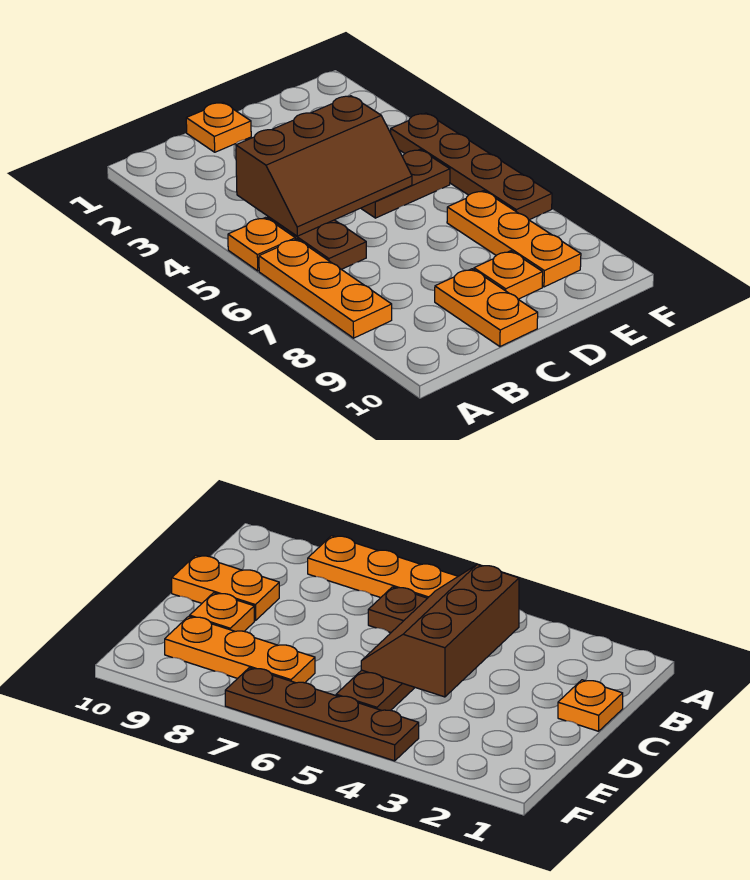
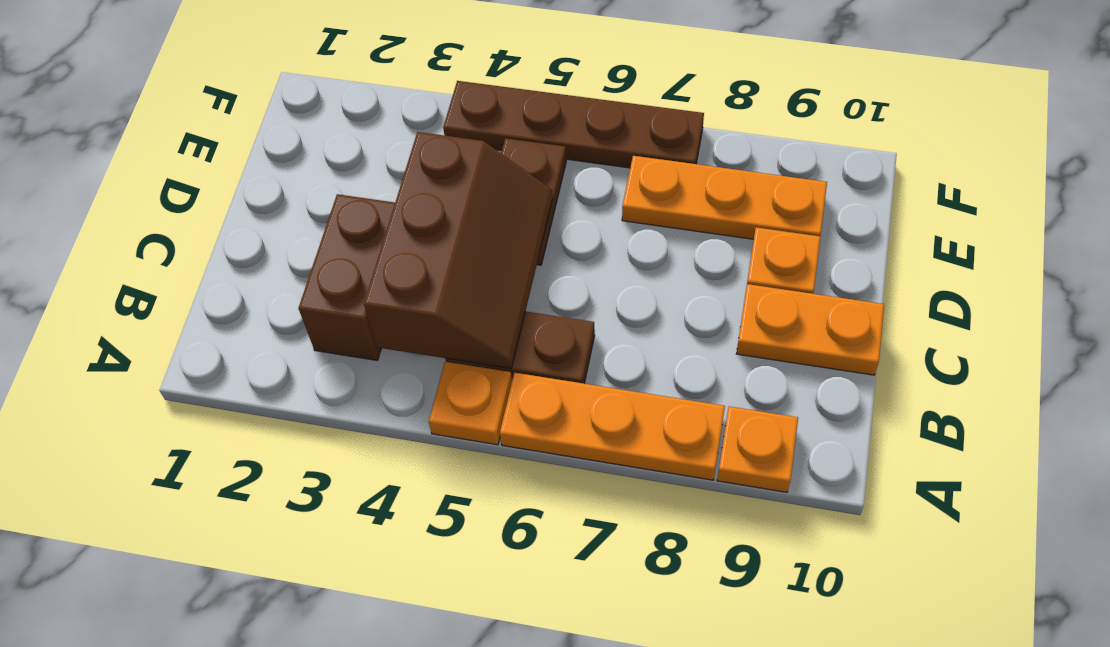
none -> brown 1x2 brick [299,194,395,360]
orange 1x1 plate [186,102,251,152] -> orange 1x1 plate moved to [717,406,798,492]

